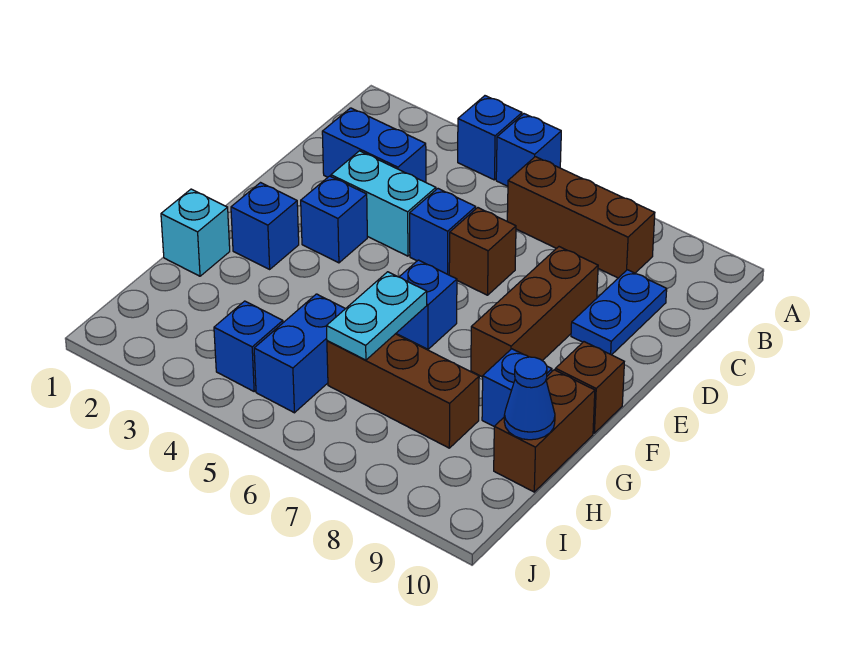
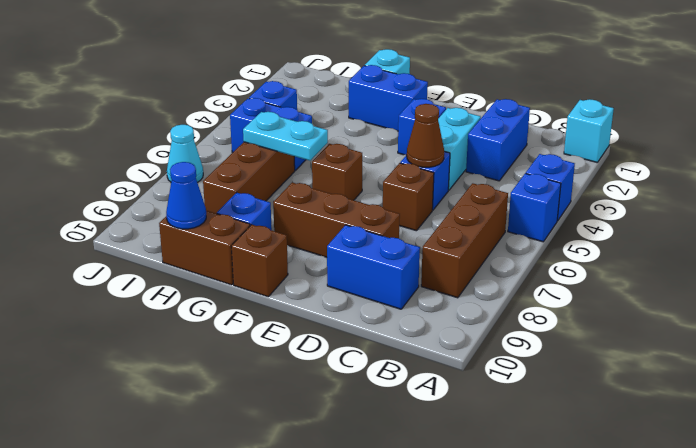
none -> cyan 1x1 brick [564,99,614,163]
blue 1x2 plate [571,270,667,355] -> blue 1x2 brick [327,225,420,309]
none -> brown 1x1 cone [407,104,444,167]
blue 1x1 brick [231,183,299,269] -> blue 1x2 brick [349,65,428,131]
blue 1x1 brick [396,260,457,349] -> brown 1x1 brick [312,144,362,200]
none -> cyan 1x1 cone [167,125,203,183]

